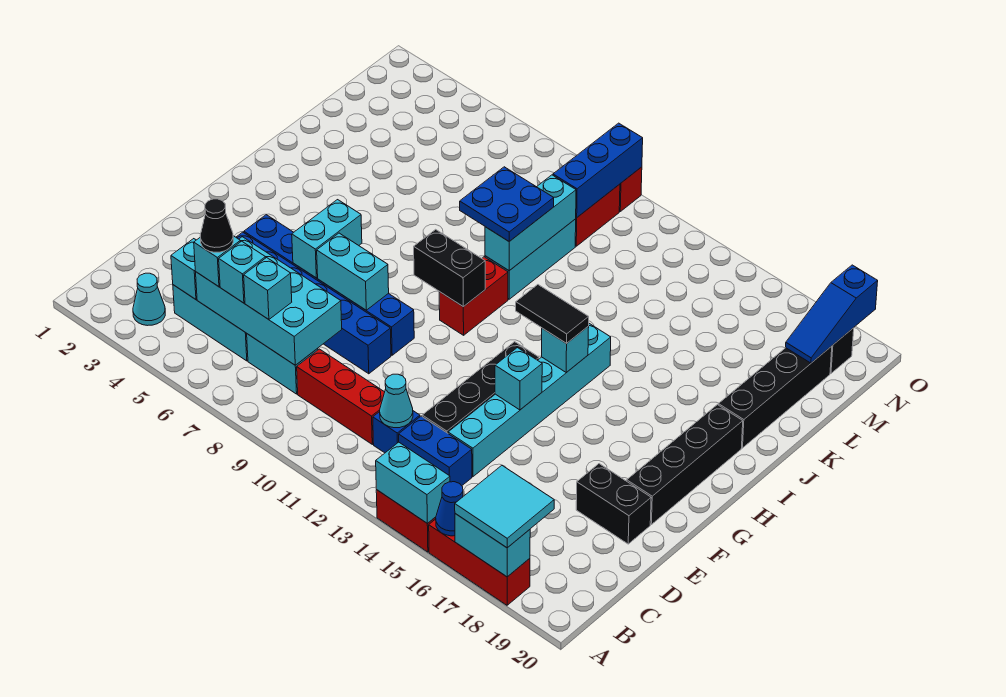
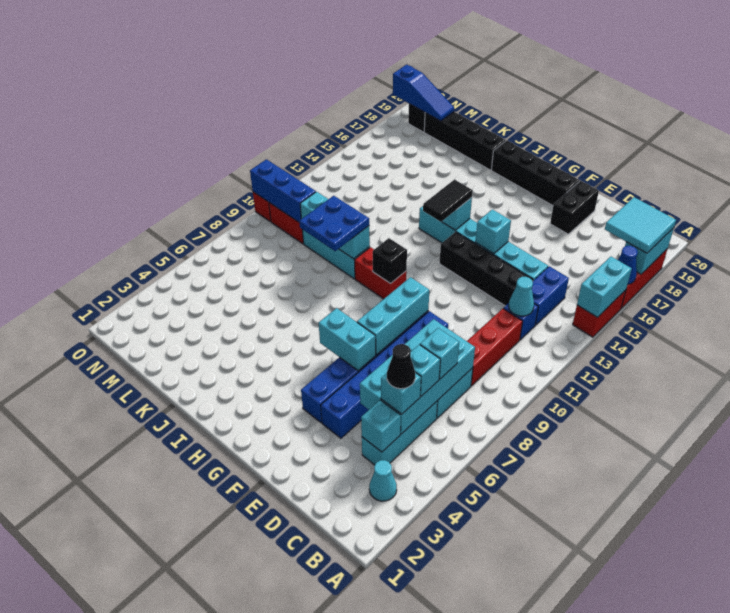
cyan 1x2 brick [317,233,389,310] -> cyan 1x3 brick [357,277,429,355]
black 1x2 brick [414,229,485,307] -> black 1x1 brick [373,238,407,284]

